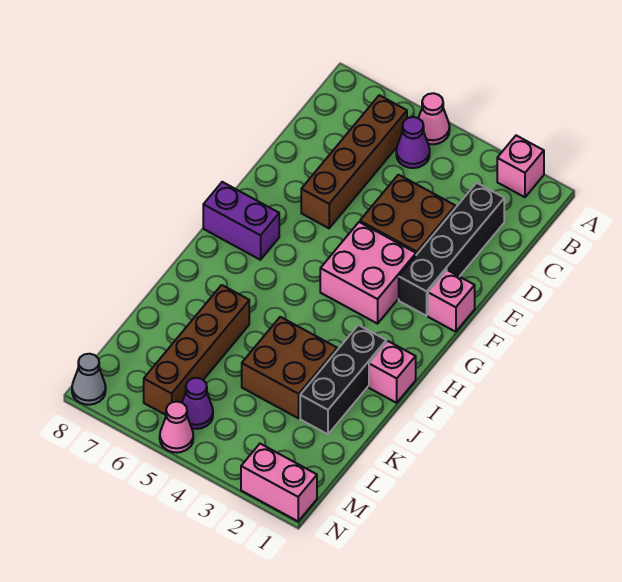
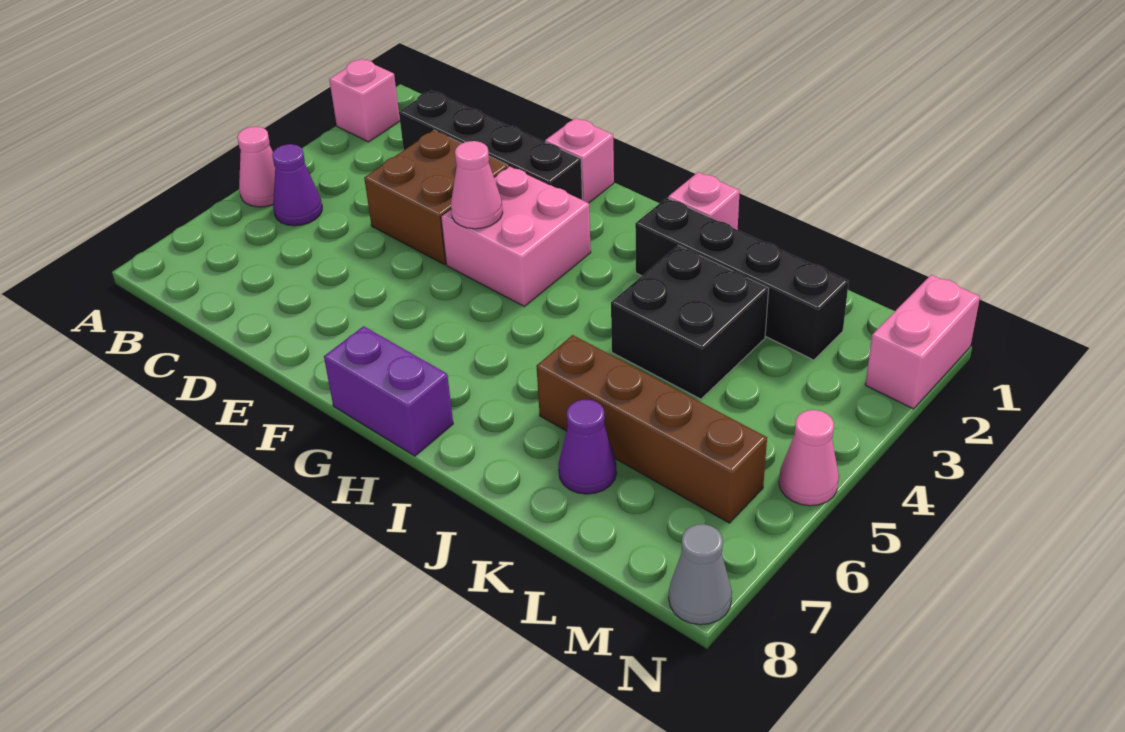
brown 1x4 brick [301,95,407,228] -> none
none -> pink 1x1 cone [451,141,503,229]
purple 1x2 brick [203,182,279,260] -> purple 1x2 brick turned to [324,326,453,456]
black 1x3 brick [300,325,386,434] -> black 1x4 brick [635,198,849,360]
brown 2x2 brick [242,317,337,418] -> black 2x2 brick [611,246,769,399]
purple 1x1 cone [182,378,213,429] -> purple 1x1 cone moved to [559,400,617,494]

